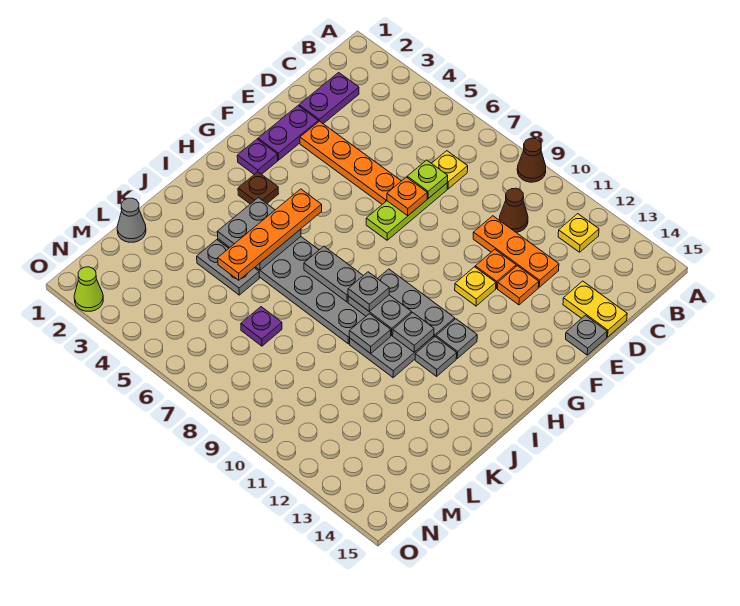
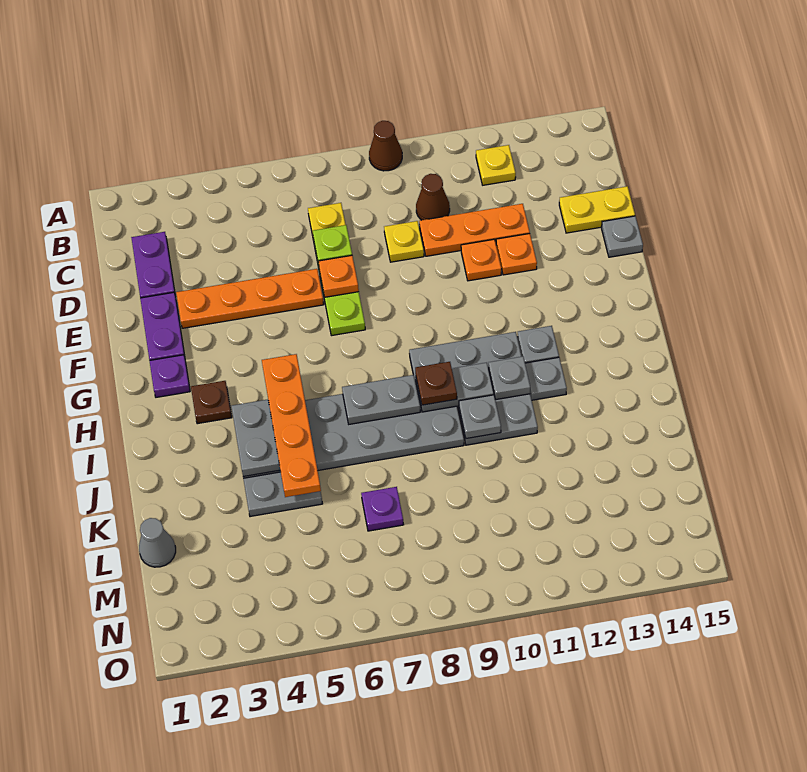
yellow 1x1 plate [455,267,496,306] -> yellow 1x1 plate moved to [384,221,424,262]
grey 1x1 plate [348,272,389,311] -> brown 1x1 plate [415,362,457,405]
lime 1x1 cone [74,267,103,311] -> none

